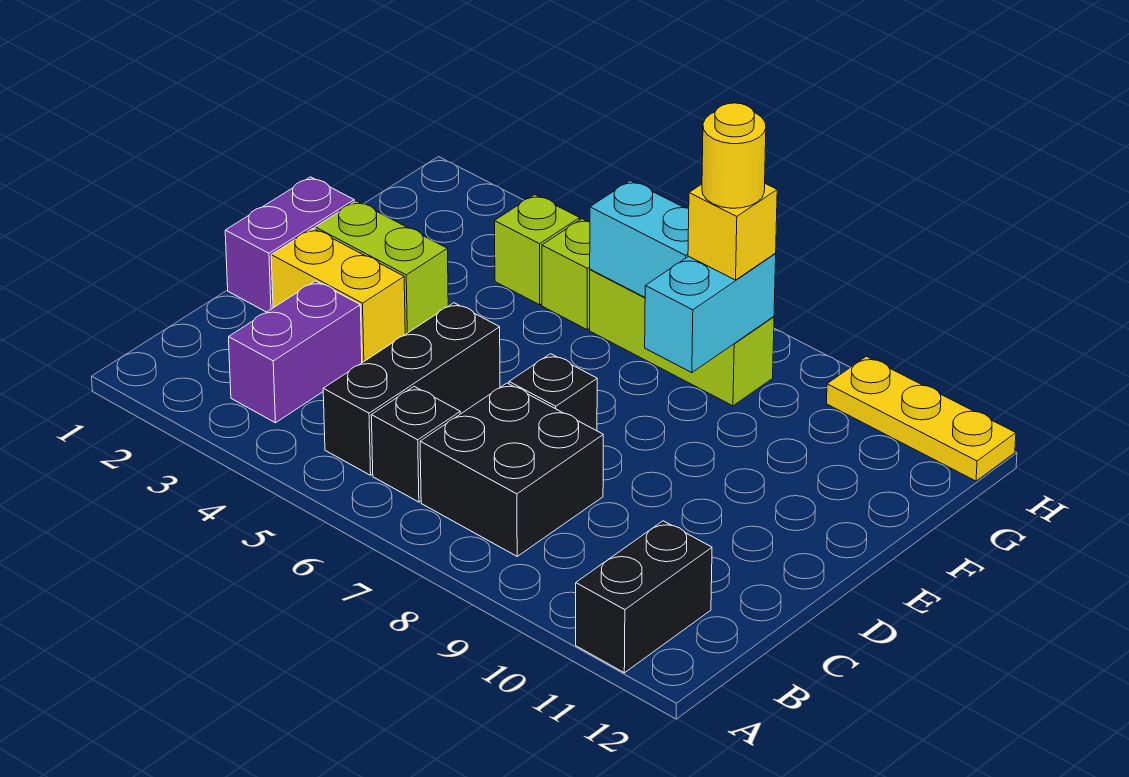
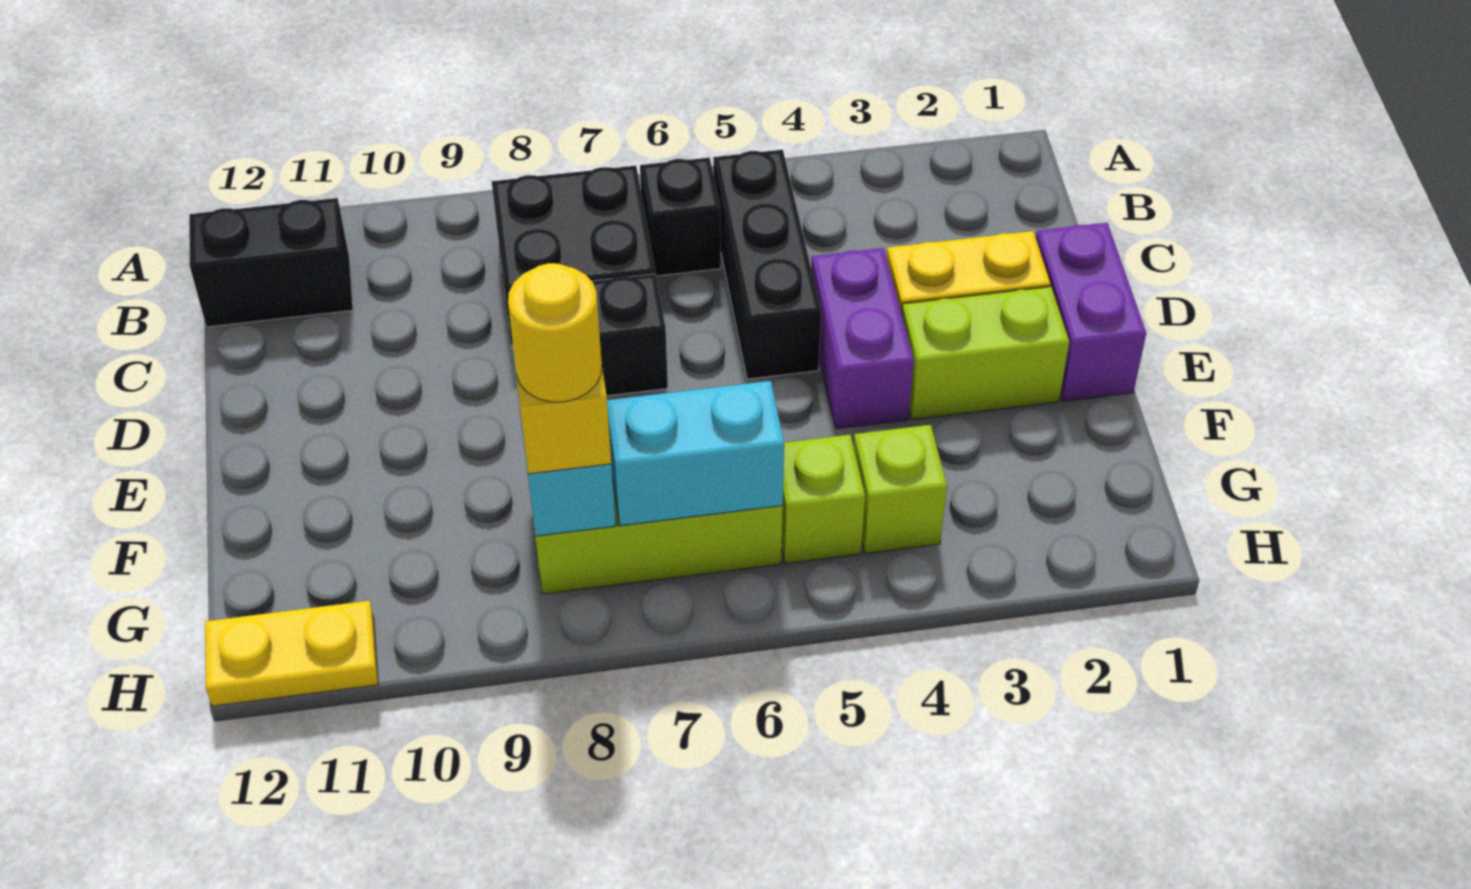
black 1x2 brick [576,521,712,673] -> black 1x2 brick turned to [189,198,353,327]
purple 1x2 brick [229,281,362,423] -> purple 1x2 brick moved to [811,248,914,429]
yellow 1x3 plate [827,356,1016,481] -> yellow 1x2 plate [205,601,378,706]

